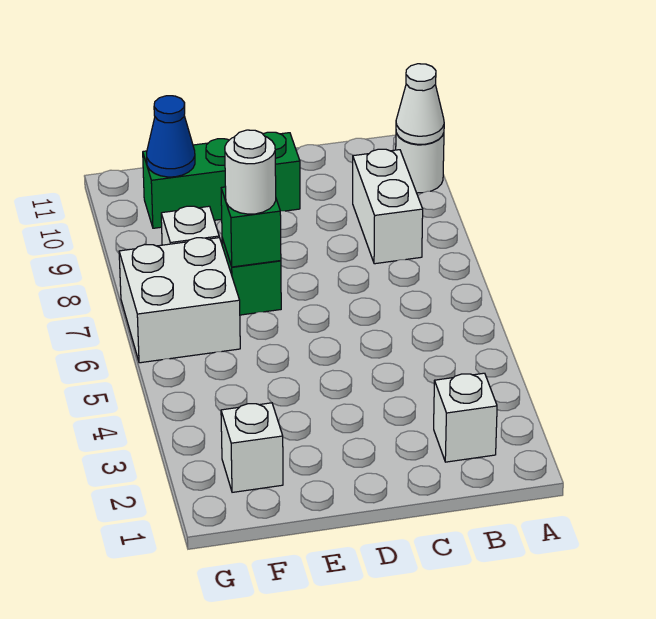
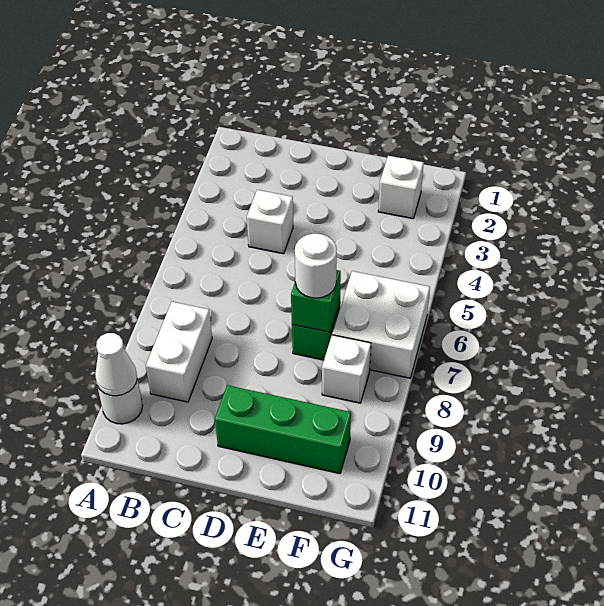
white 1x1 brick [434,373,497,462] -> white 1x1 brick moved to [247,190,293,254]
blue 1x1 cone [147,96,195,177] -> none

